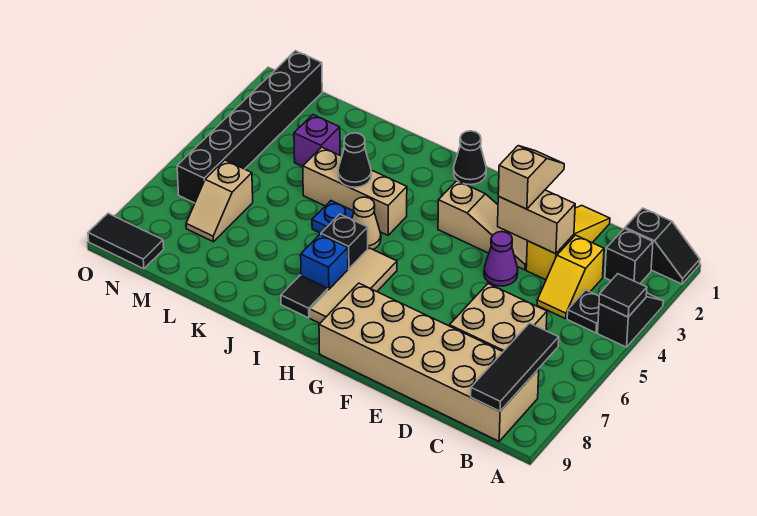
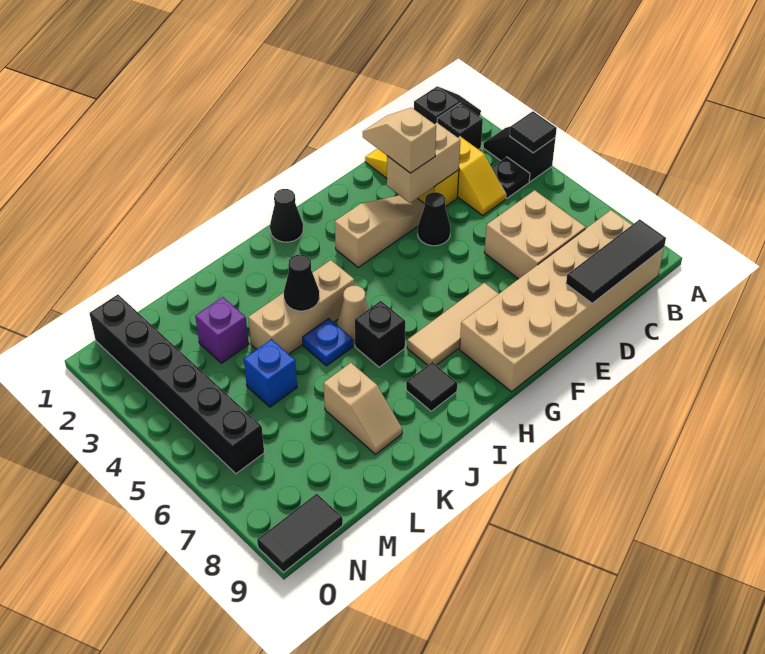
black 1x3 tile [471,323,559,411] -> black 1x3 tile turned to [566,219,666,303]
purple 1x1 cone [484,232,518,286] -> black 1x1 cone [418,192,450,246]
tan 1x3 tile [310,248,397,323] -> tan 1x3 tile turned to [407,283,498,365]
blue 1x1 brick [301,235,348,290] -> blue 1x1 brick moved to [244,339,297,407]
tan 1x2 slope [186,160,253,242] -> tan 1x2 slope moved to [324,363,402,454]

